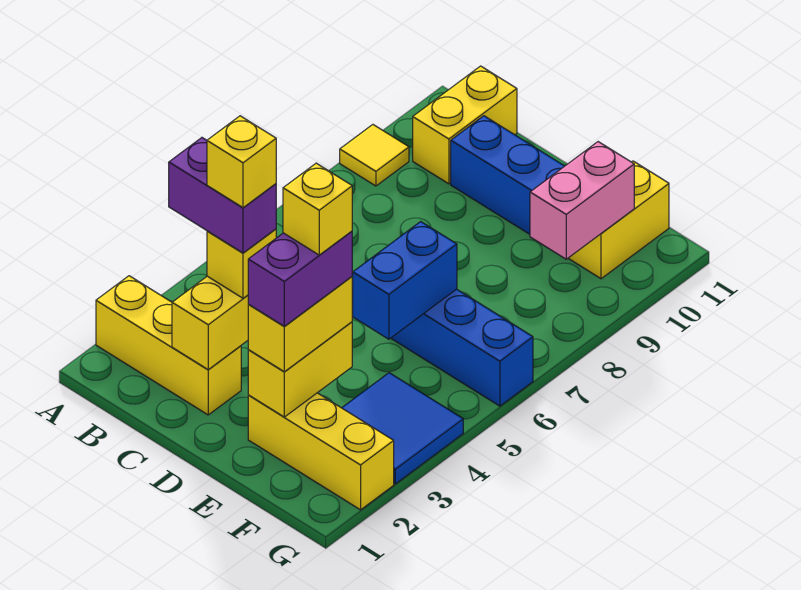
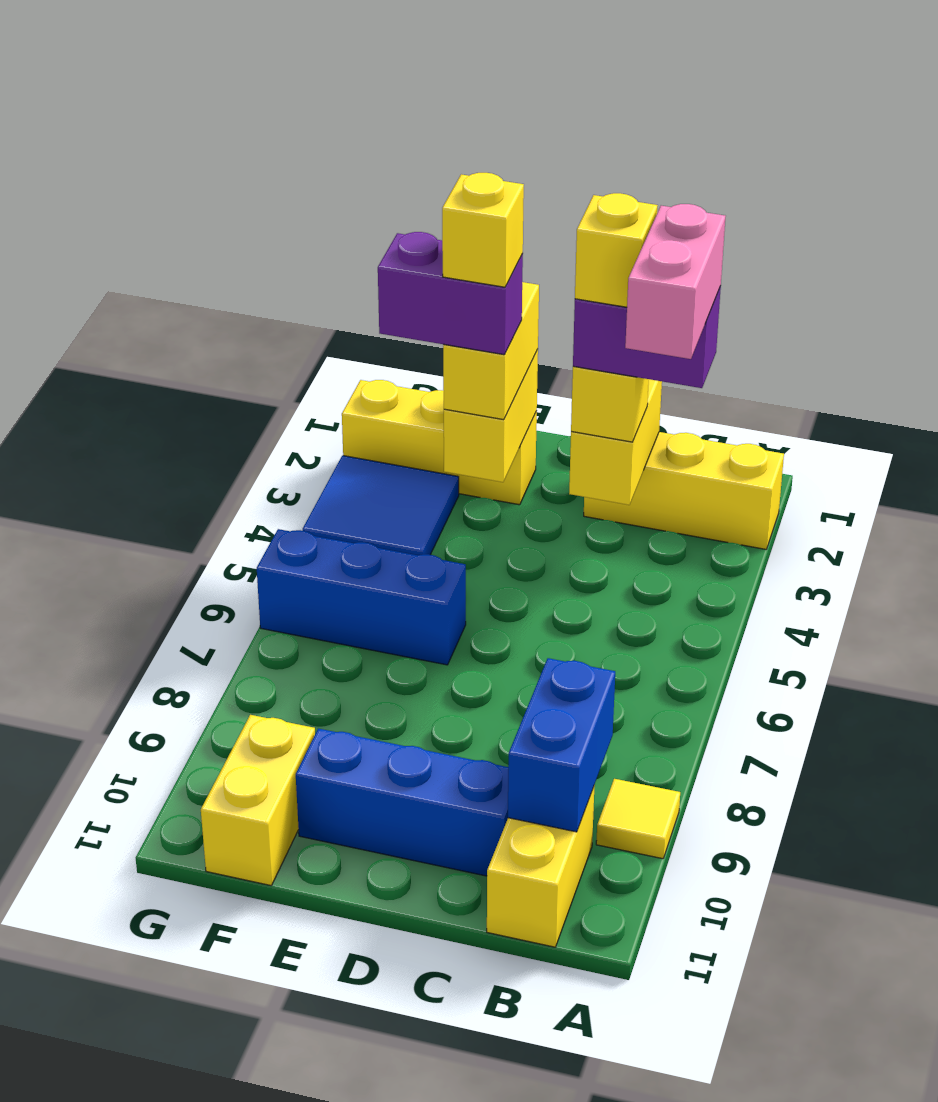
purple 1x2 brick [248,231,352,326] -> purple 1x2 brick turned to [378,232,523,355]
blue 1x2 brick [352,222,457,339] -> blue 1x2 brick moved to [508,658,615,832]
pink 1x2 brick [530,142,634,259] -> pink 1x2 brick moved to [625,204,725,359]

